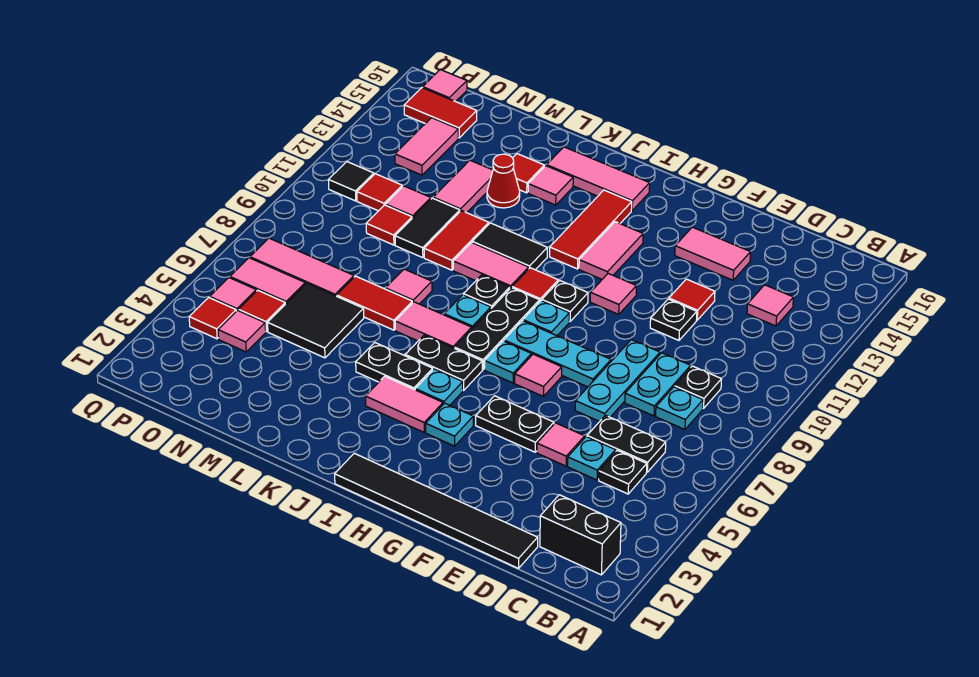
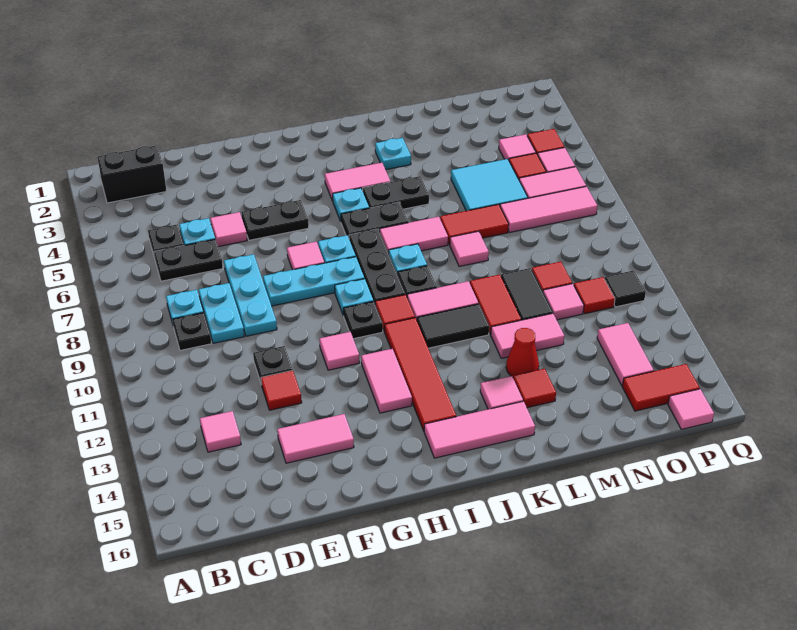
black 1x6 tile [335,453,538,568] -> none
cyan 1x1 plate [426,403,473,446] -> cyan 1x1 plate moved to [375,138,411,170]
red 1x3 tile [550,190,632,269] -> red 1x4 tile [385,318,456,431]
black 2x2 tile [268,283,364,358] -> cyan 2x2 tile [451,159,528,211]
pink 1x2 tile [433,160,493,213] -> pink 1x2 tile turned to [491,313,564,358]

